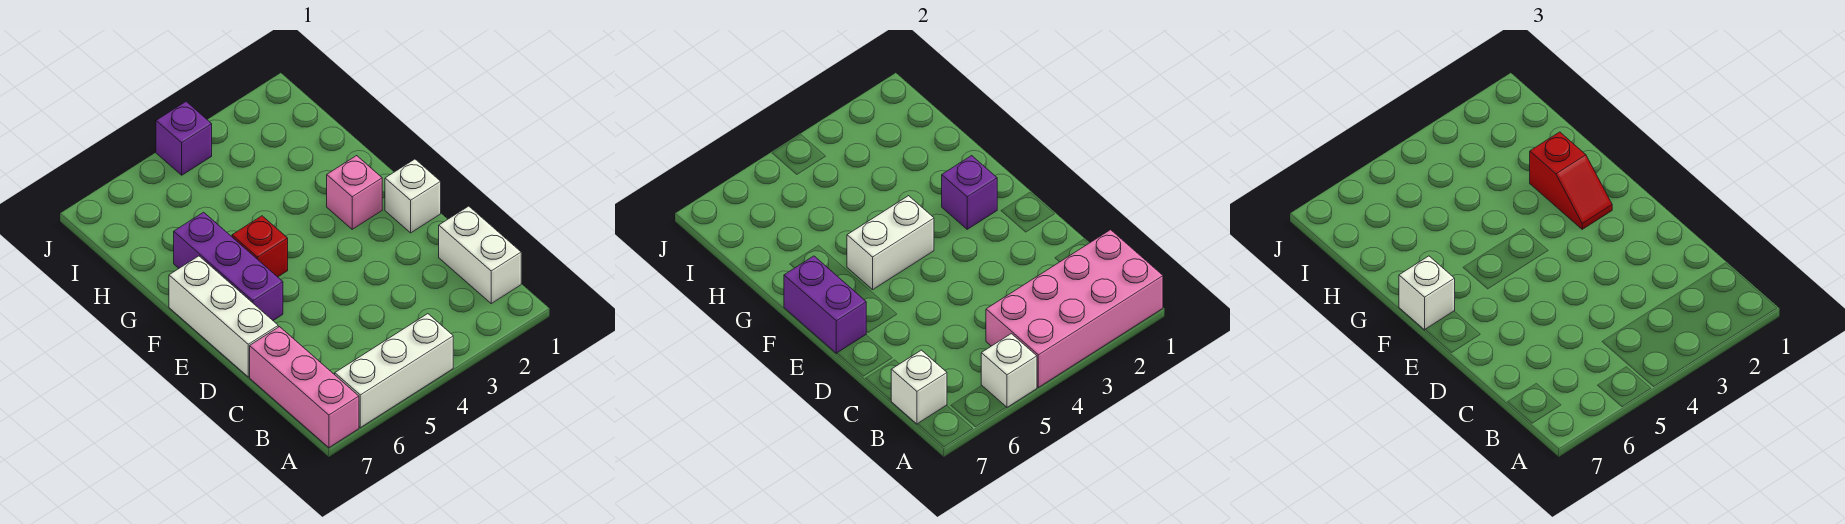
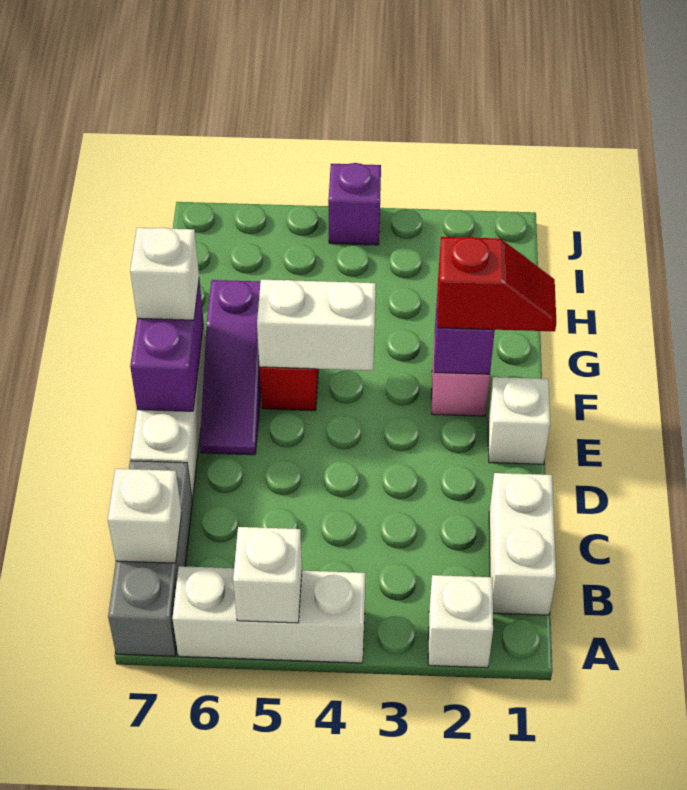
pink 2x4 brick [986,230,1163,387] -> none
none -> white 1x1 brick [428,575,493,668]
pink 1x3 brick [250,327,359,448] -> grey 1x3 brick [108,461,192,656]
purple 1x3 brick [174,212,283,320] -> purple 1x3 slope [200,280,261,455]
red 1x2 slope [1530,132,1612,229] -> red 1x2 slope turned to [437,237,556,331]

